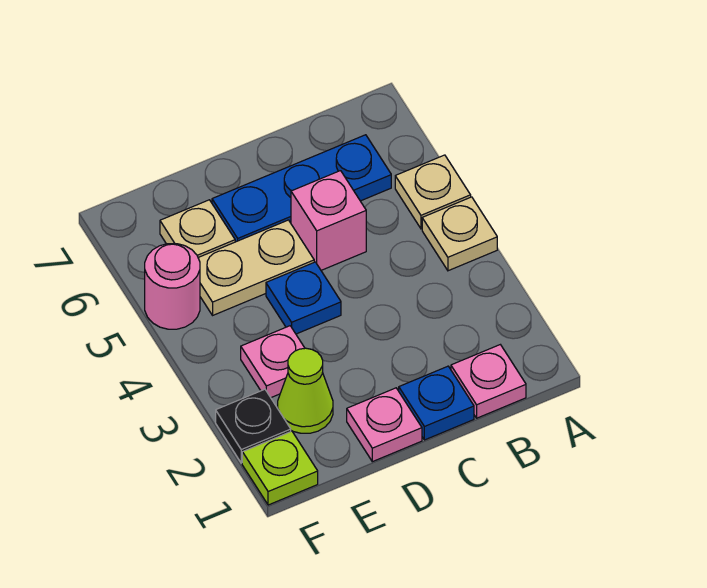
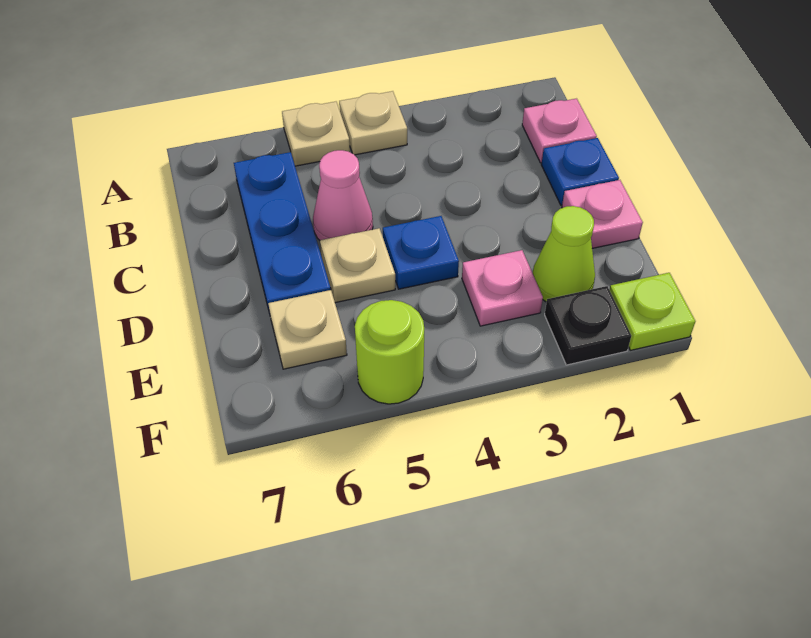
pink 1x1 brick [291,171,366,270] -> pink 1x1 cone [313,150,373,240]
tan 1x2 plate [198,220,314,315] -> tan 1x1 plate [320,228,395,303]
pink 1x1 round brick [145,244,200,329] -> lime 1x1 round brick [355,300,424,404]

